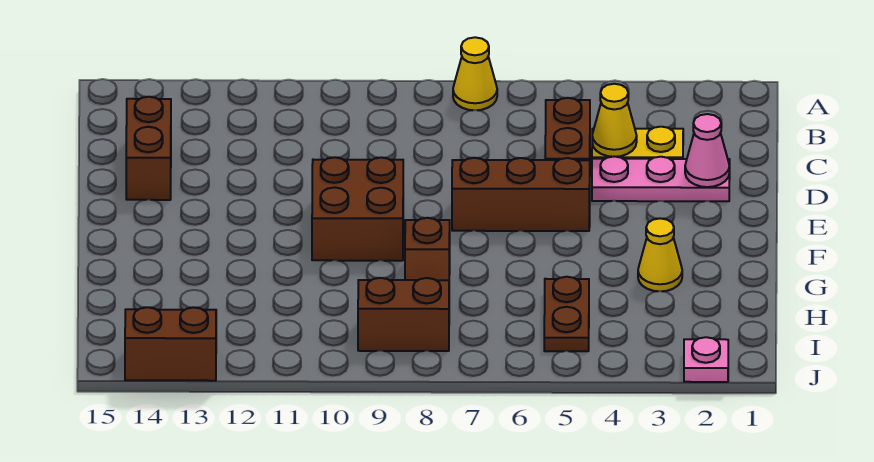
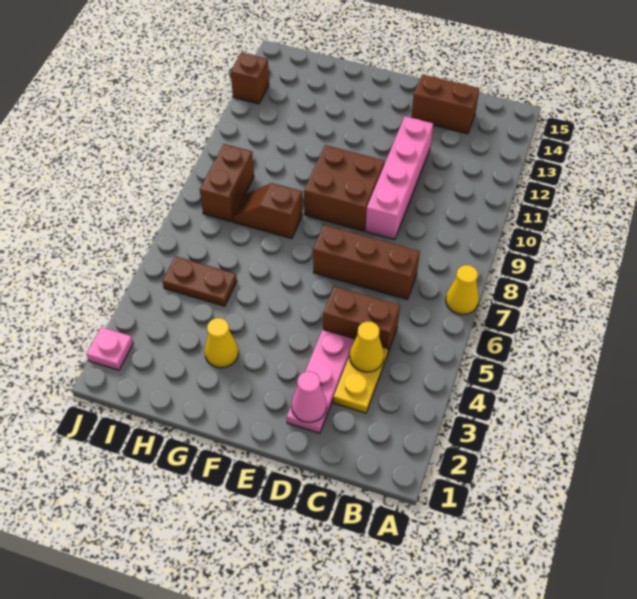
none -> pink 1x4 brick [365,116,433,240]
brown 1x3 brick [452,158,590,231] -> brown 1x3 brick turned to [313,225,420,299]
brown 1x2 brick [125,307,216,381] -> brown 1x1 brick [231,53,269,104]

